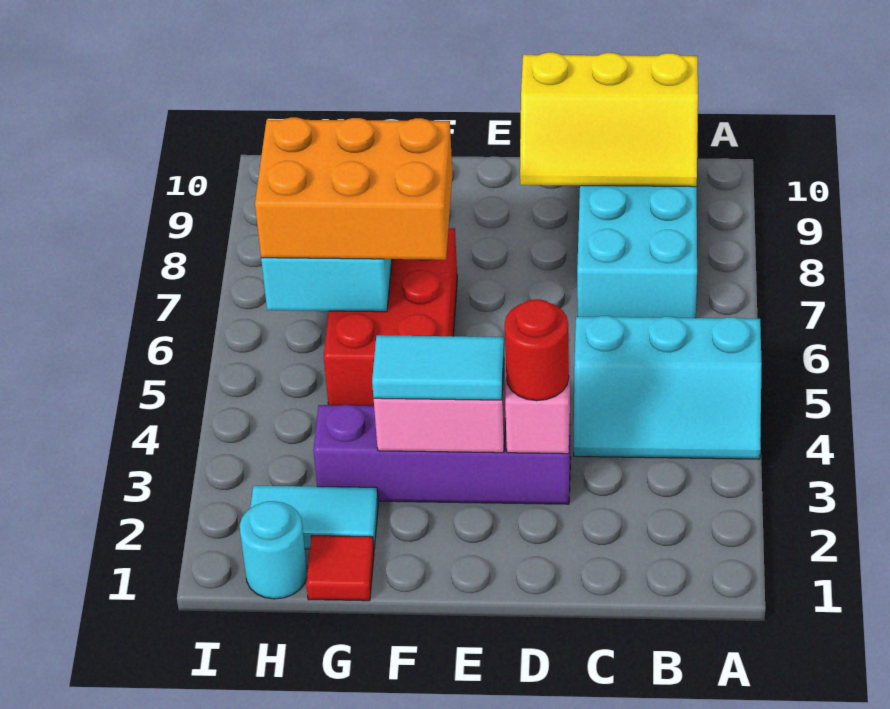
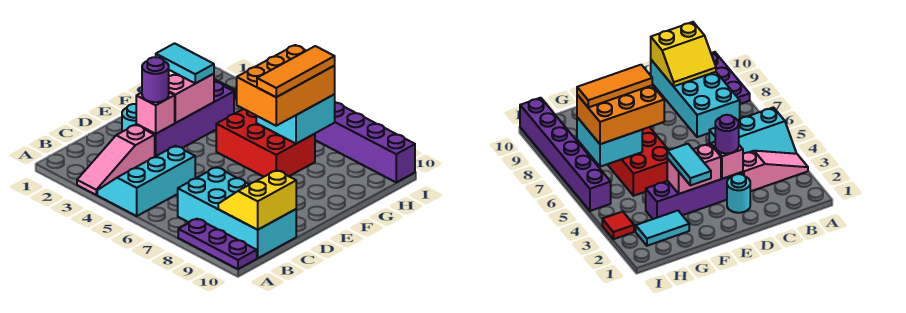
none -> pink 1x3 slope [77,125,155,195]
none -> purple 1x3 plate [178,219,257,269]
yellow 2x3 slope [520,52,698,187] -> yellow 2x2 slope [218,170,296,230]
red 1x1 round brick [505,299,569,401] -> purple 1x1 round brick [142,57,169,102]
cyan 1x2 tile [372,335,504,400] -> cyan 1x2 tile turned to [156,43,214,83]
none -> orange 1x3 tile [257,46,335,97]
red 1x1 tile [306,536,374,601] -> red 1x1 tile moved to [602,212,634,239]
cyan 1x1 round brick [240,501,307,599] -> cyan 1x1 round brick moved to [122,104,136,132]
none -> purple 1x6 brick [315,102,415,182]

